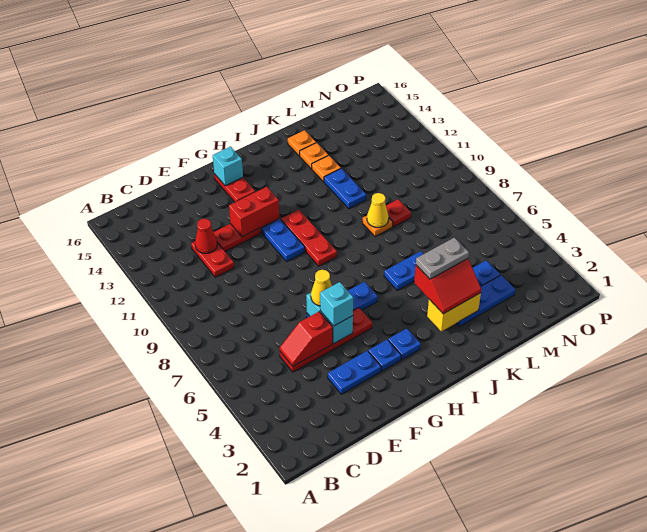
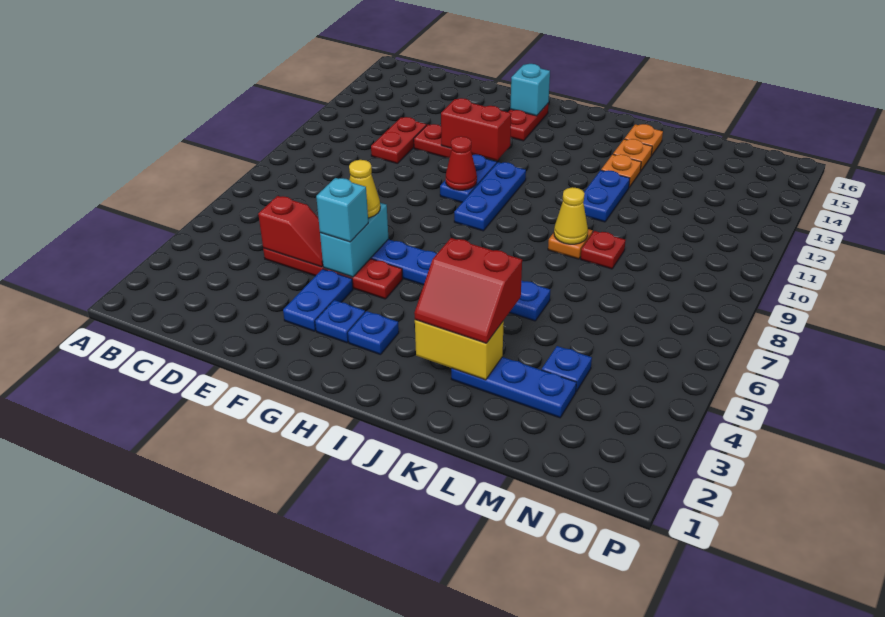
red 1x2 slope [280,312,333,366] -> red 1x2 slope turned to [258,196,323,267]
red 1x1 cone [195,219,217,254] -> red 1x1 cone moved to [446,136,477,190]
blue 1x2 plate [328,351,381,394] -> blue 1x2 plate turned to [283,269,353,331]
red 1x3 plate [281,210,337,266] -> blue 1x3 plate [454,162,526,231]
grey 1x2 plate [416,238,469,279] -> none

